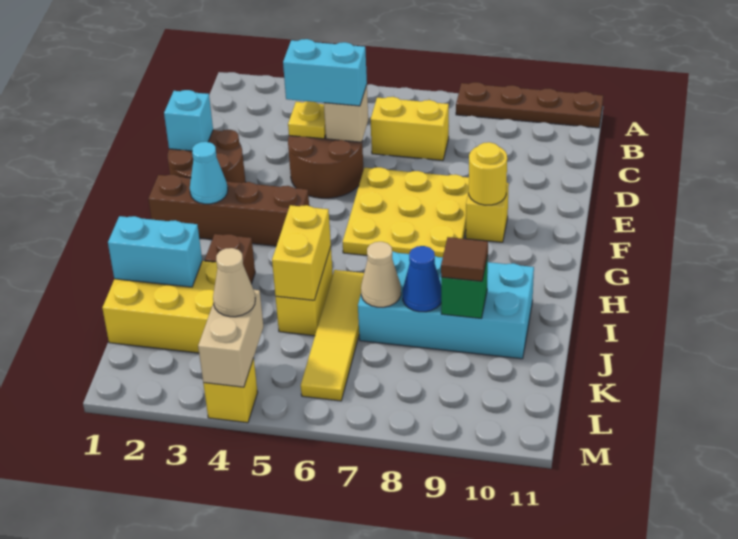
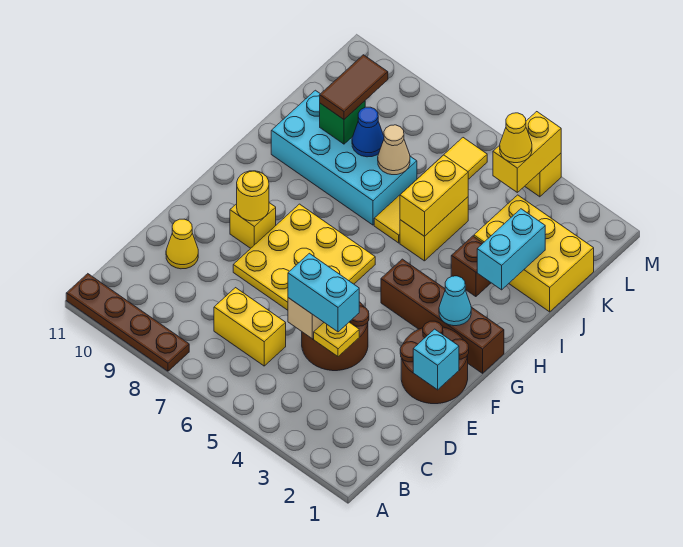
none -> yellow 1x1 cone [166,219,198,269]
cyan 1x2 brick [108,216,202,287] -> cyan 1x2 brick turned to [477,209,545,290]
brown 1x1 tile [441,237,488,281] -> brown 1x2 tile [320,55,388,119]
tan 1x2 brick [198,290,263,387] -> yellow 1x2 brick [493,112,561,192]
tan 1x1 cone [213,248,255,317] -> yellow 1x1 cone [500,113,532,163]

